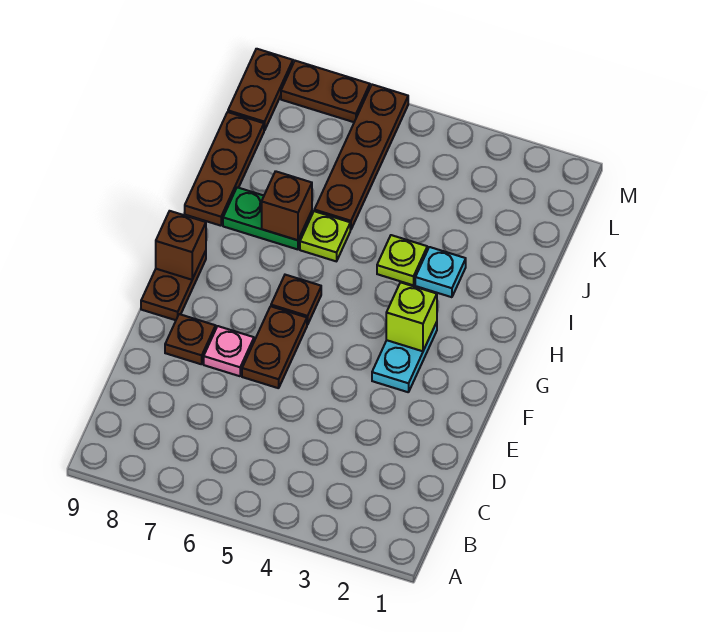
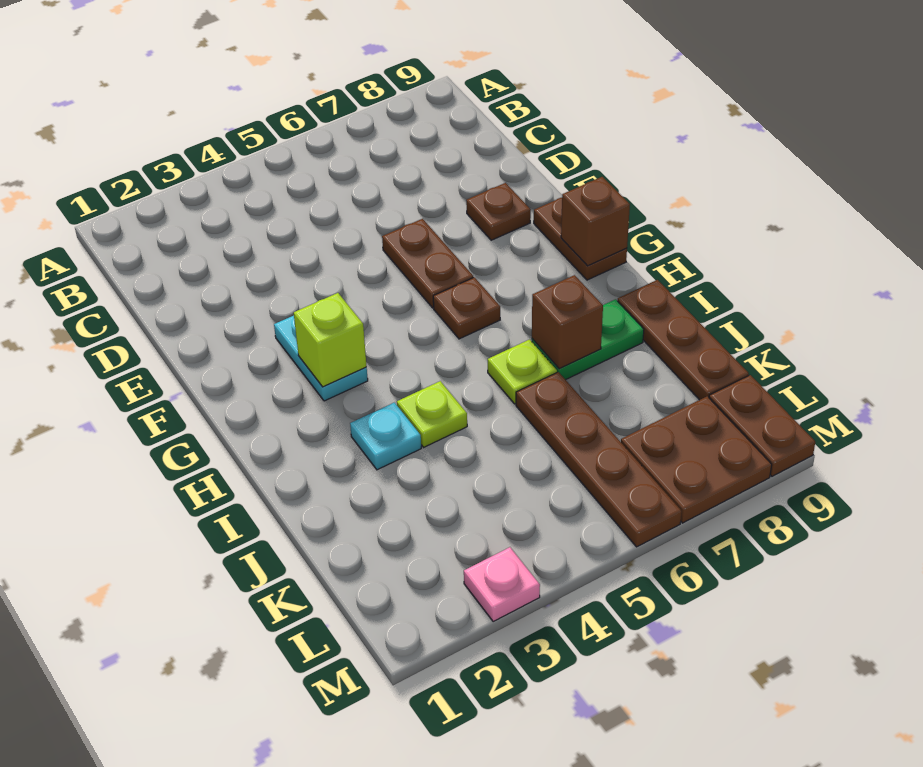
pink 1x1 plate [204,326,254,376] -> pink 1x1 plate moved to [464,547,540,621]
brown 1x2 plate [281,61,370,122] -> brown 2x2 plate [621,396,772,523]

